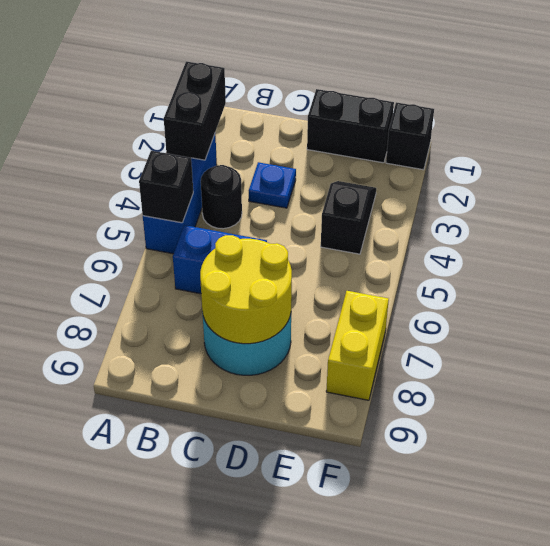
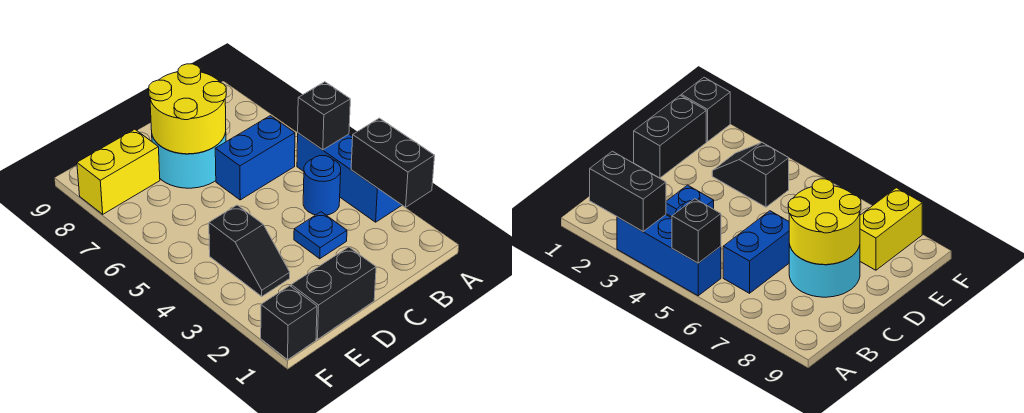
black 1x1 round brick [201,165,242,229] -> blue 1x1 round brick [303,156,341,215]
yellow 1x2 brick [326,291,389,400] -> yellow 1x2 brick turned to [77,129,160,214]

